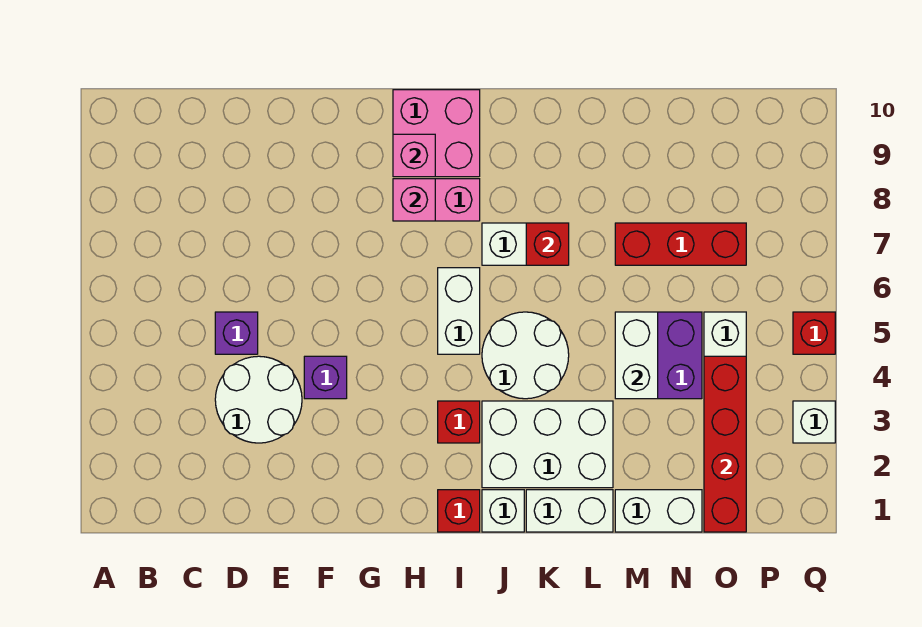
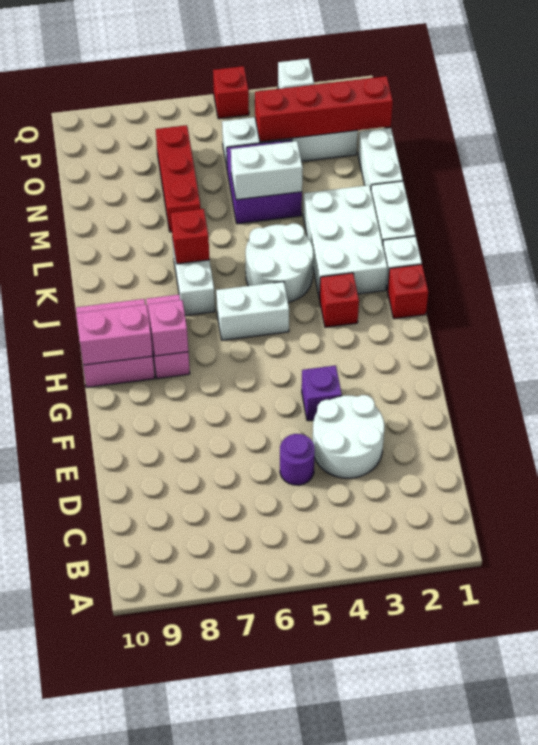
purple 1x1 brick [215,312,258,354] -> purple 1x1 round brick [280,434,315,485]
pink 1x1 brick [393,134,435,177] -> pink 1x2 brick [76,304,153,365]

